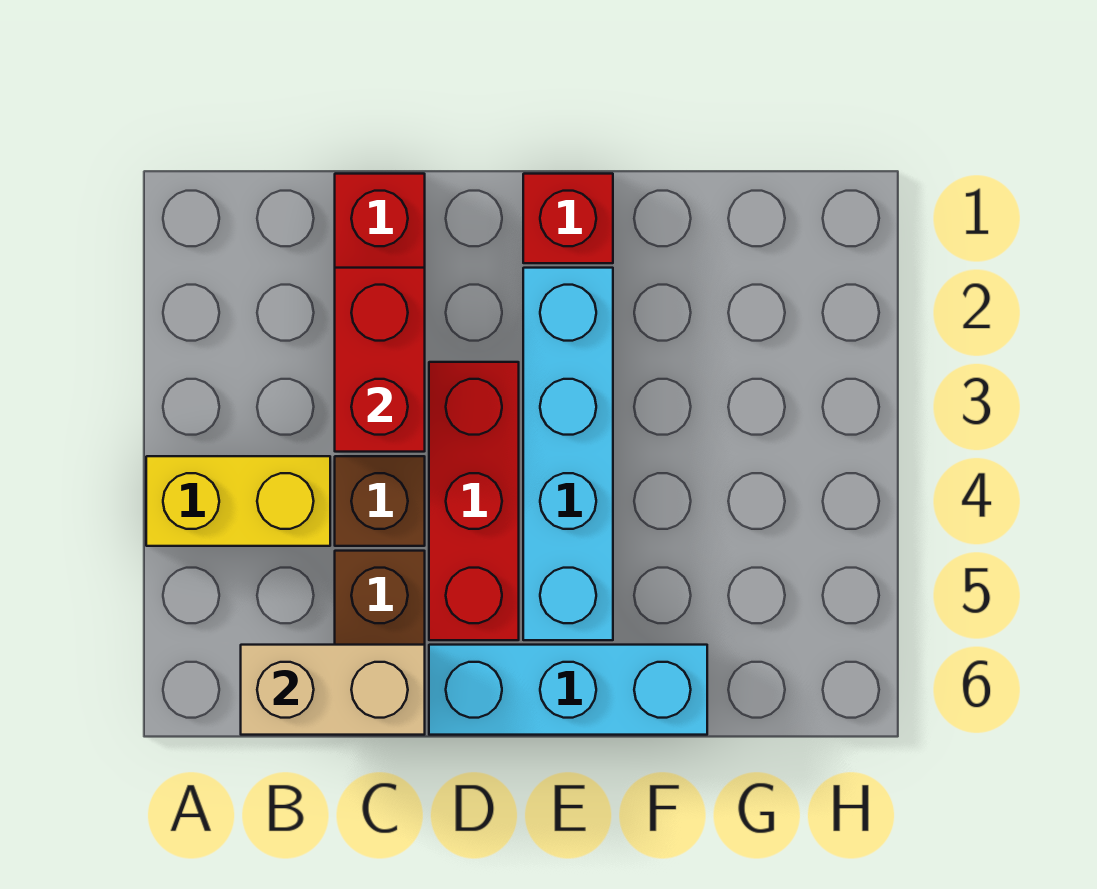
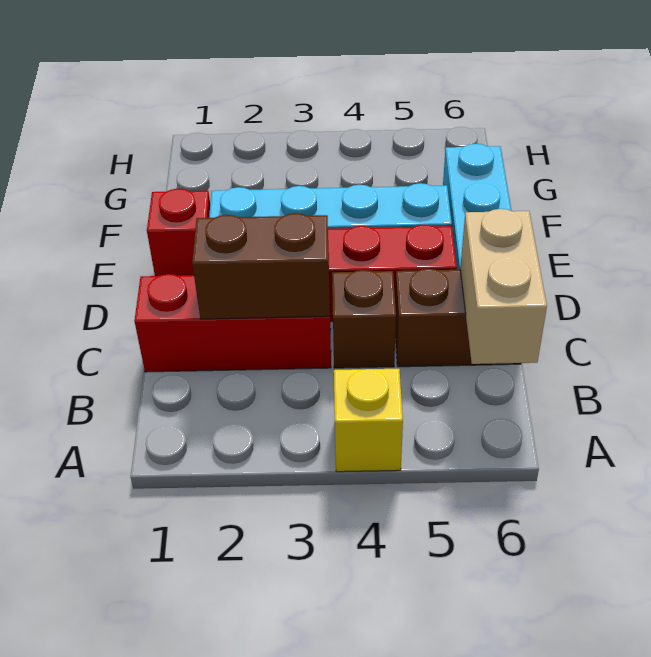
yellow 1x2 brick [146,456,330,546] -> yellow 1x1 brick [334,369,403,472]
red 1x2 brick [335,268,425,452] -> brown 1x2 brick [192,213,330,319]

